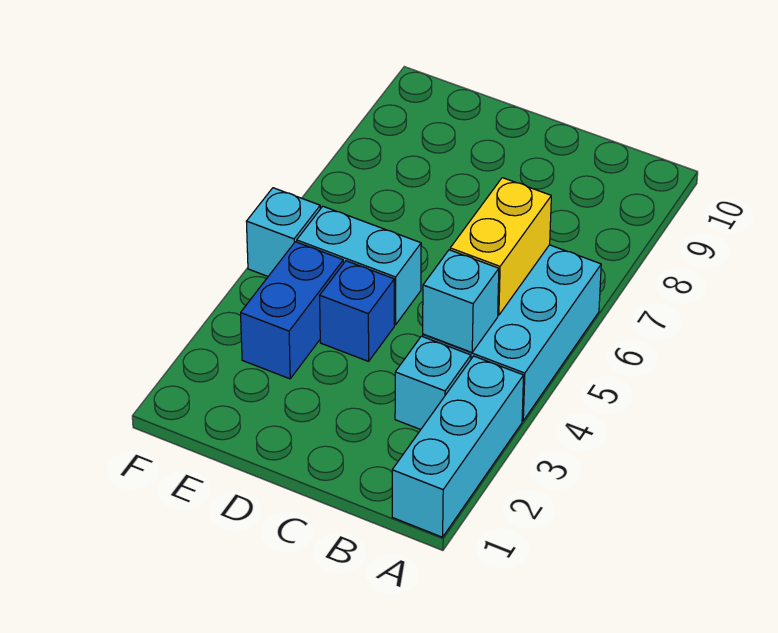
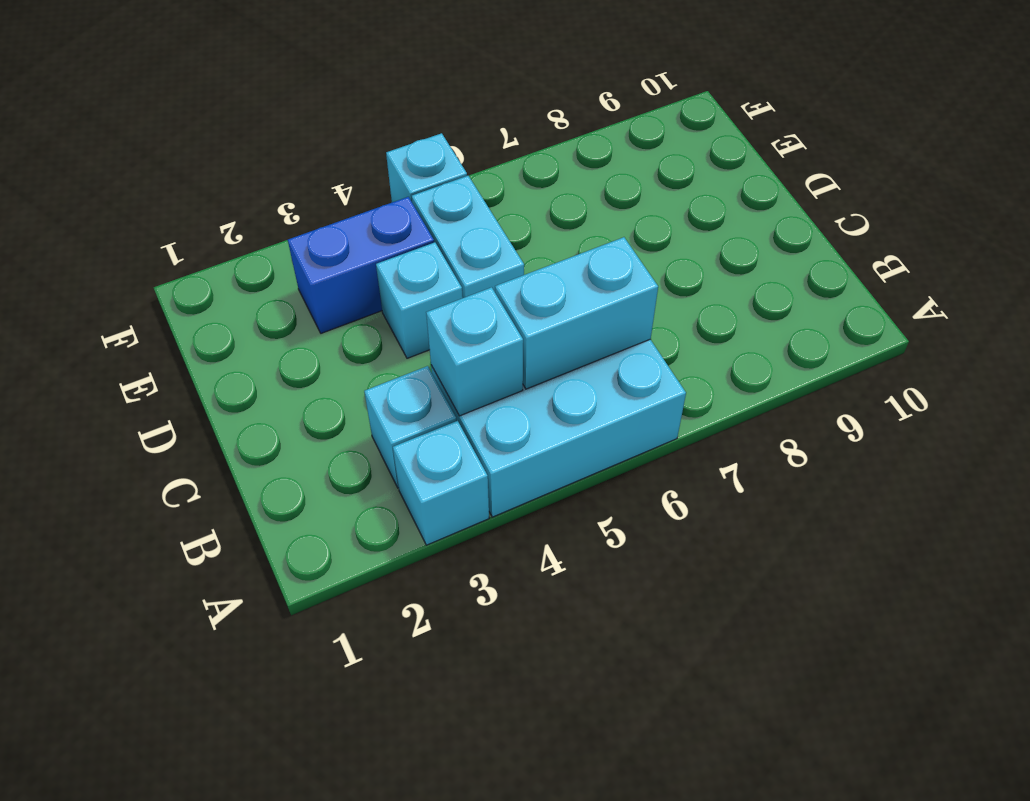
cyan 1x3 brick [392,356,524,537] -> cyan 1x1 brick [393,421,489,545]
yellow 1x2 brick [450,178,551,315] -> cyan 1x2 brick [495,237,658,389]
blue 1x1 brick [320,261,394,361] -> cyan 1x1 brick [376,242,463,358]

